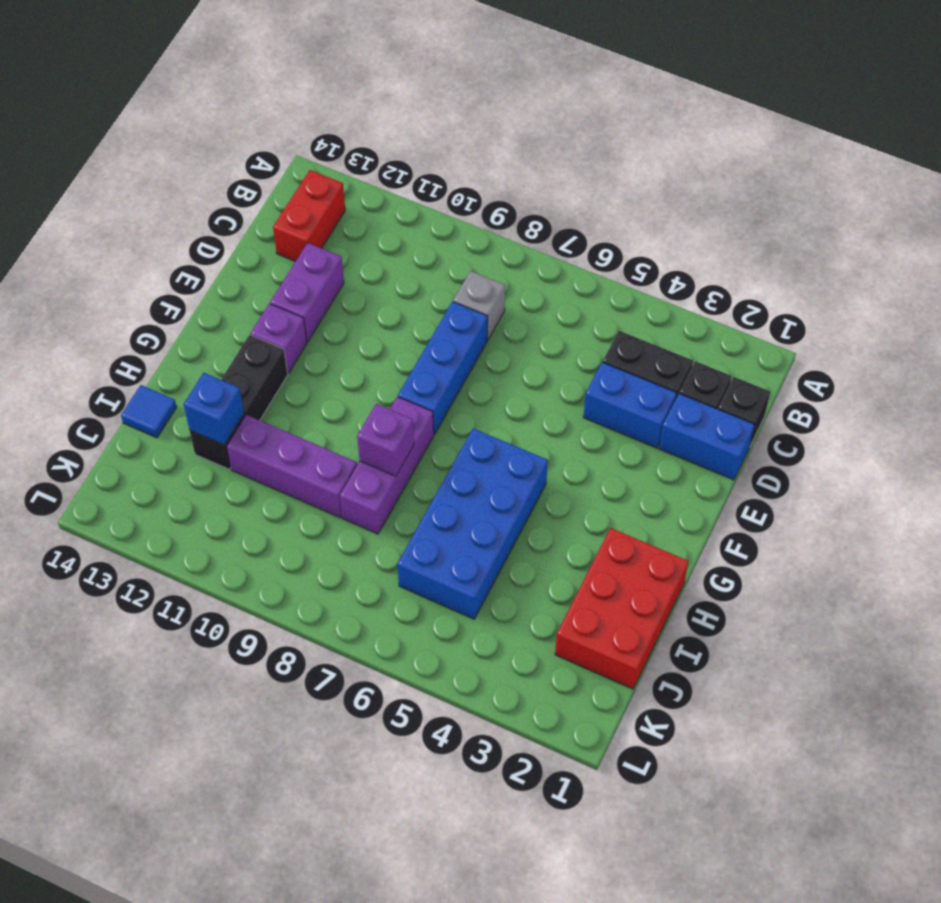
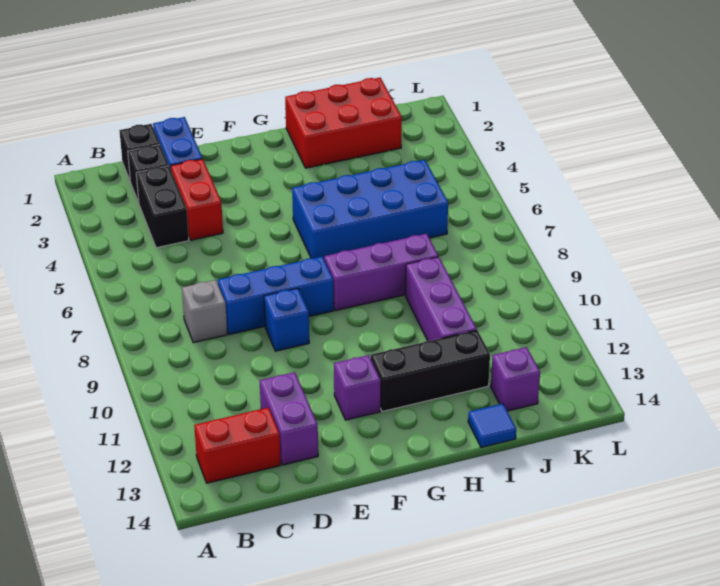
blue 1x2 brick [583,362,677,448] -> red 1x2 brick [171,159,223,240]
purple 1x2 brick [270,243,344,342] -> purple 1x2 brick turned to [260,372,318,465]
purple 1x1 brick [357,404,414,476] -> purple 1x1 brick moved to [491,347,540,411]
blue 1x1 brick [184,373,244,445] -> blue 1x1 brick moved to [264,288,309,351]

